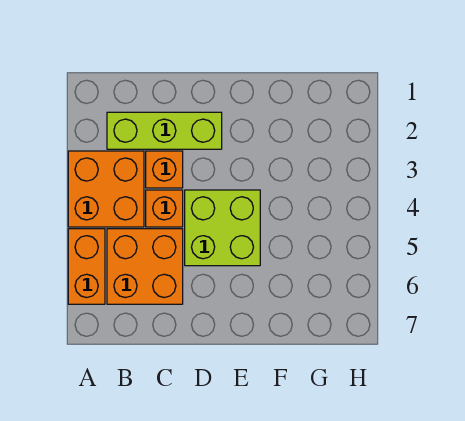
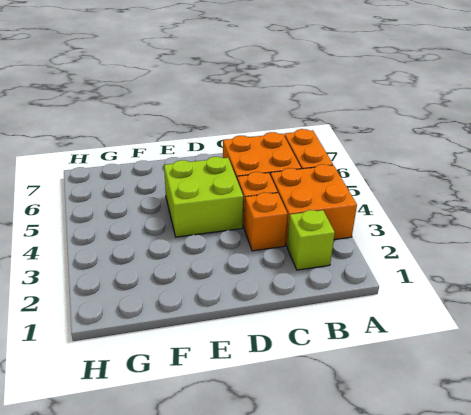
lime 1x3 brick [107,112,222,149] -> lime 1x1 brick [287,210,335,270]

